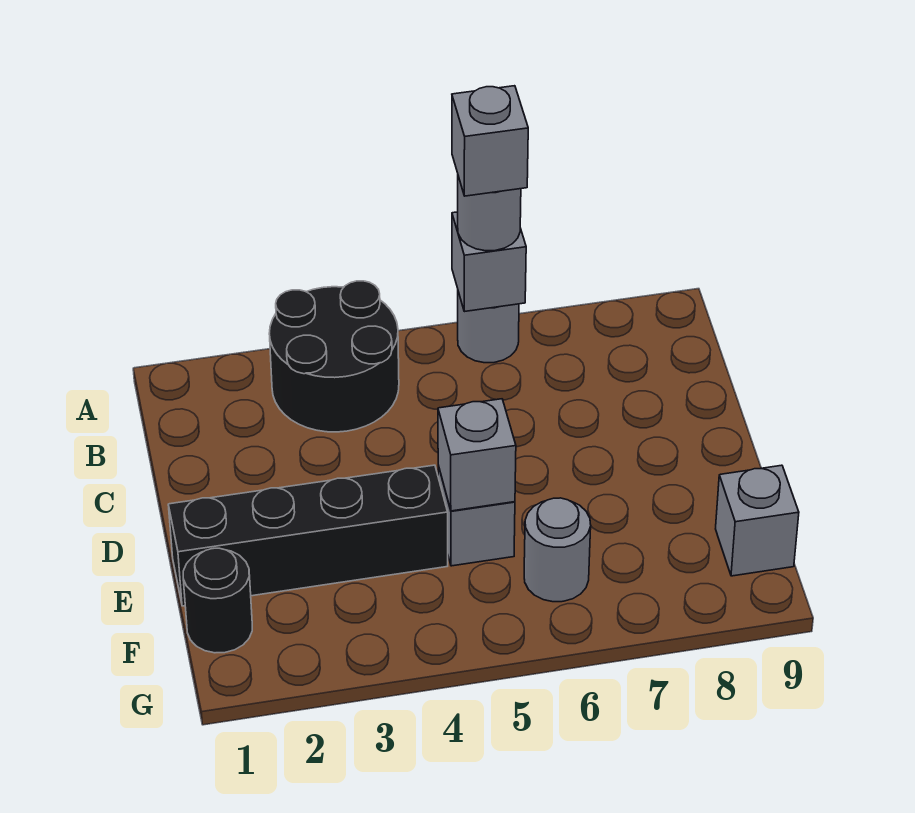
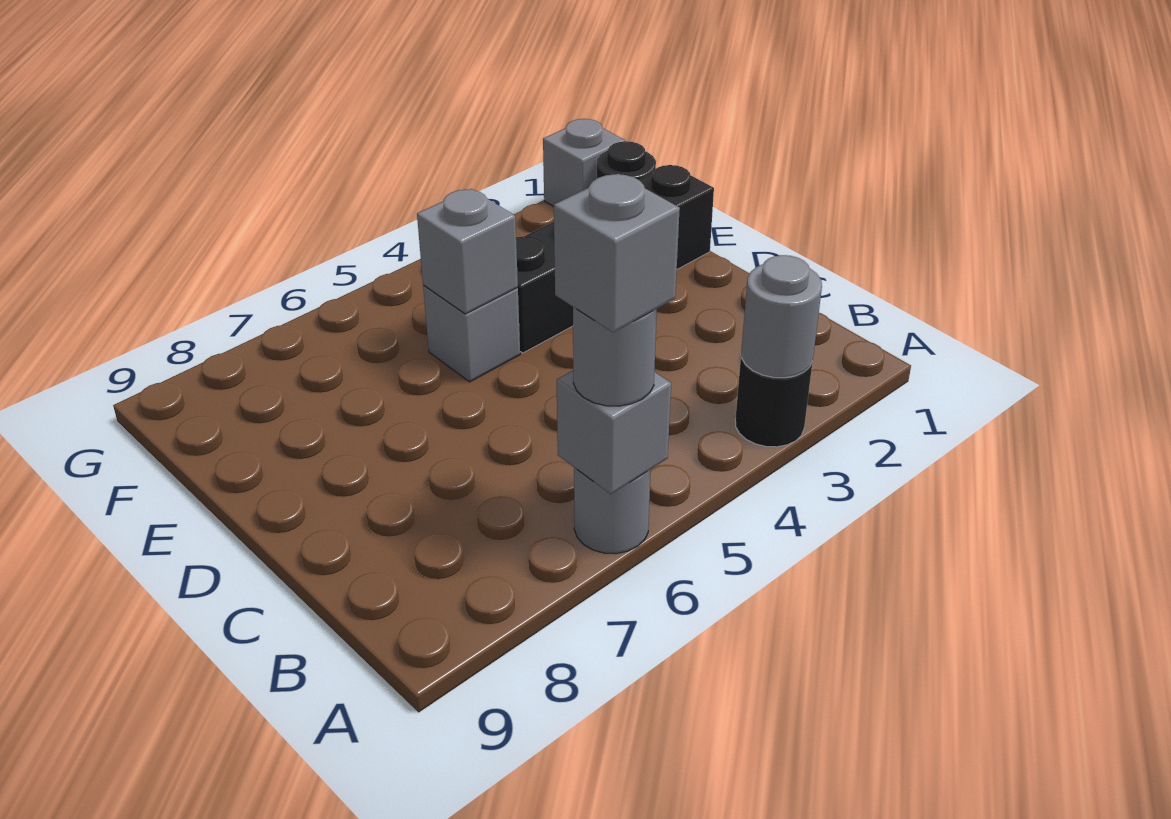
black 2x2 round brick [269,281,399,432] -> black 1x1 round brick [735,355,813,447]
grey 1x1 round brick [524,498,591,602] -> grey 1x1 round brick moved to [741,255,822,378]
grey 1x1 brick [716,465,799,576] -> grey 1x1 brick moved to [543,119,625,206]

